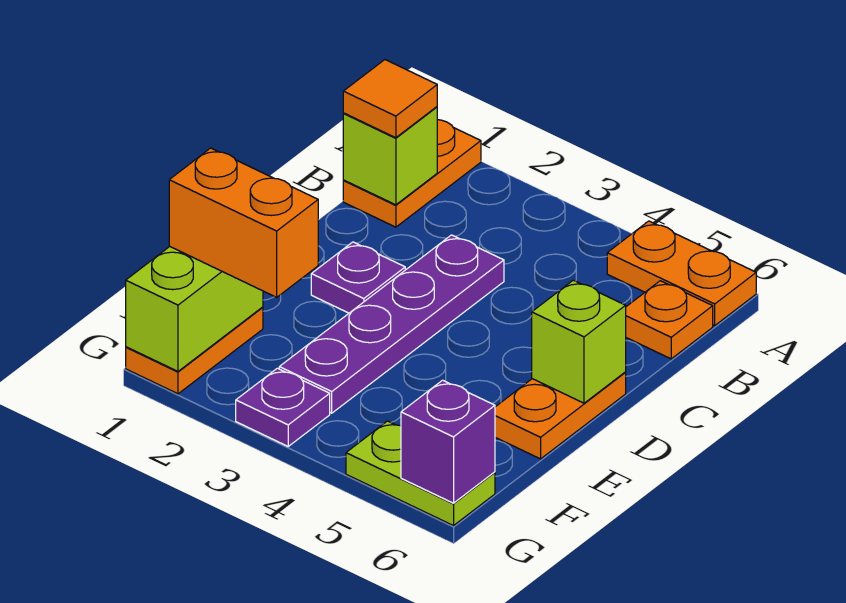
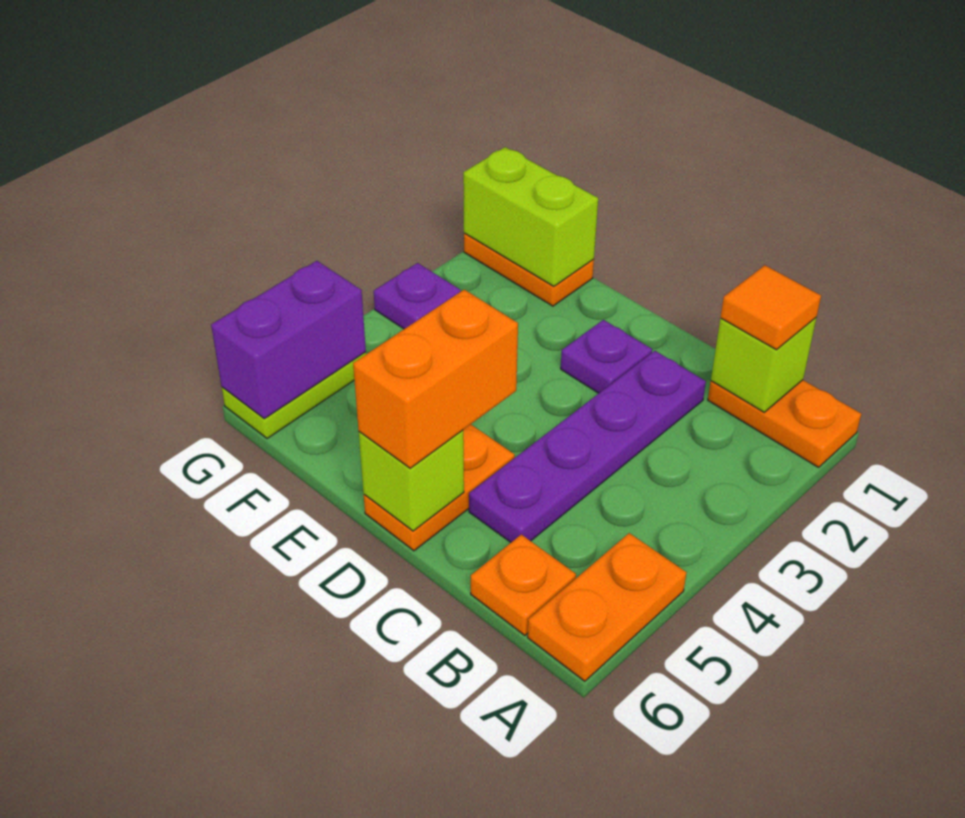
purple 1x4 plate [279,235,504,413] -> purple 1x4 plate turned to [469,351,706,542]
orange 1x2 plate [495,373,626,459] -> orange 1x2 plate turned to [364,424,515,551]
orange 1x2 brick [169,148,318,297] -> orange 1x2 brick moved to [353,290,518,468]
purple 1x1 brick [401,380,495,503] -> purple 1x2 brick [211,261,366,419]

